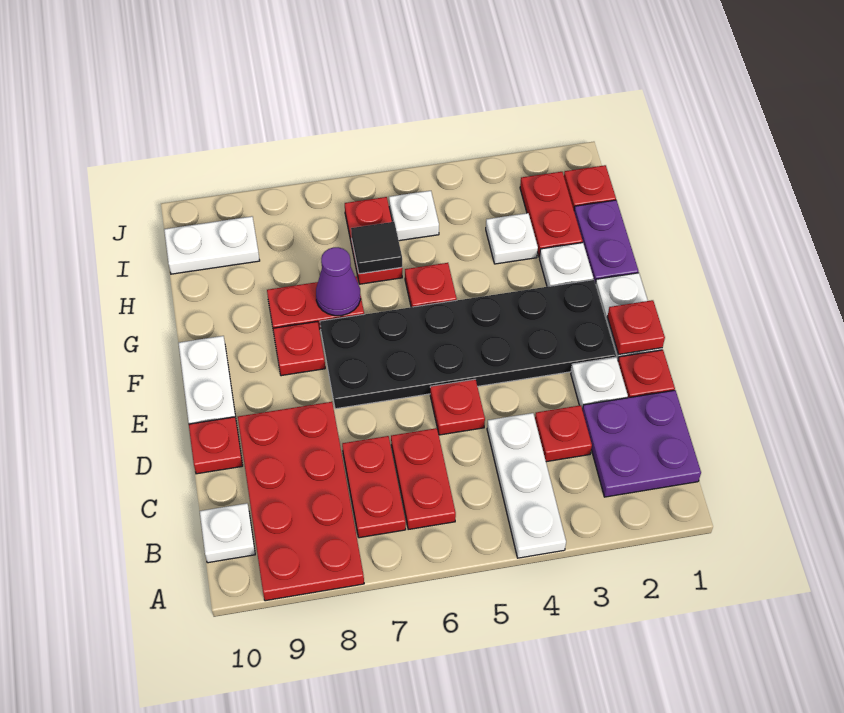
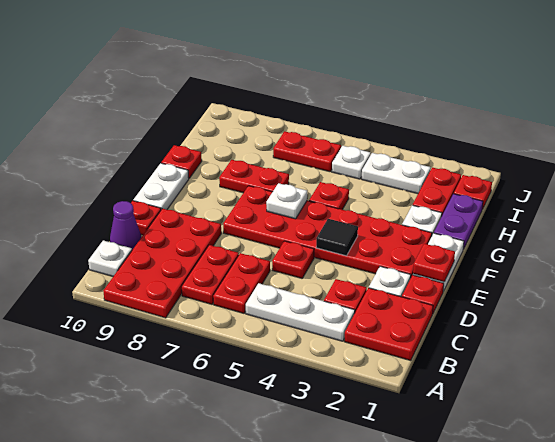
white 1x3 plate [487,413,566,558] -> white 1x3 plate turned to [246,283,355,341]
purple 2x2 plate [583,390,701,497] -> red 2x2 plate [344,288,433,360]
black 2x6 plate [320,280,616,409] -> red 2x6 plate [223,186,432,277]
red 1x1 plate [273,322,325,376] -> red 1x1 plate moved to [161,145,202,178]
purple 1x1 cone [316,247,361,316] -> purple 1x1 cone moved to [110,201,141,250]
white 1x1 plate [486,213,538,264] -> white 1x1 plate moved to [266,183,307,219]
red 1x2 plate [345,197,402,284] -> red 1x2 plate turned to [273,131,341,172]
black 1x1 tile [351,222,402,274] -> black 1x1 tile moved to [316,219,358,256]
white 1x2 plate [164,216,260,274] -> white 1x2 plate moved to [362,153,431,194]

